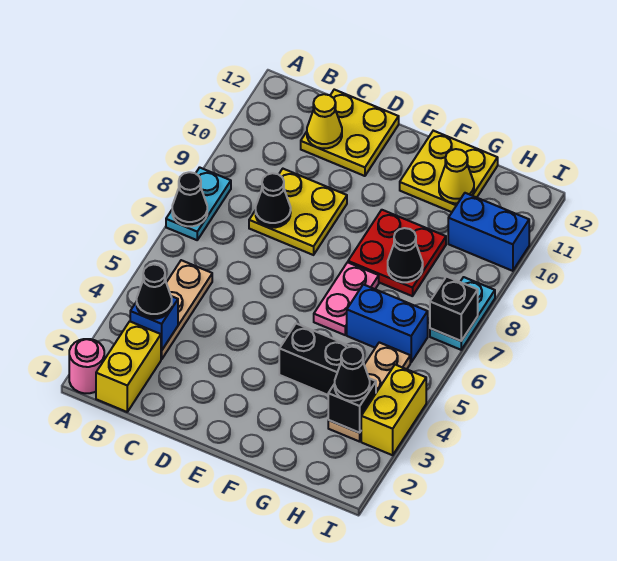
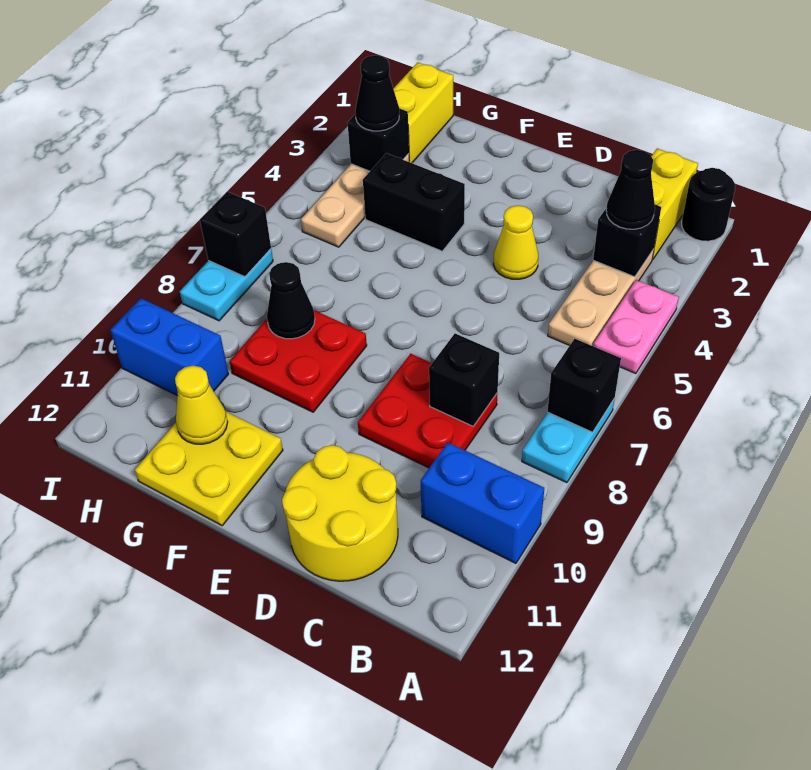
pink 1x1 round brick [69,339,104,393] -> black 1x1 round brick [682,168,735,241]
black 1x1 cone [172,172,207,226] -> black 1x1 brick [547,339,621,432]
blue 1x1 brick [130,296,178,350] -> black 1x1 brick [593,205,661,277]
yellow 2x2 plate [249,169,347,255] -> red 2x2 plate [358,354,498,468]
black 1x1 cone [256,173,291,228] -> black 1x1 brick [429,334,499,426]
yellow 2x2 plate [301,90,399,176] -> yellow 2x2 round brick [282,445,398,581]
yellow 1x1 cone [307,94,342,148] -> yellow 1x1 cone moved to [493,205,538,279]
pink 1x2 plate [314,262,379,335] -> pink 1x2 plate moved to [594,280,679,374]
blue 1x2 brick [347,284,428,362] -> blue 1x2 brick moved to [421,443,544,563]
yellow 1x2 brick [361,365,426,455] -> yellow 1x2 brick moved to [393,62,453,163]

